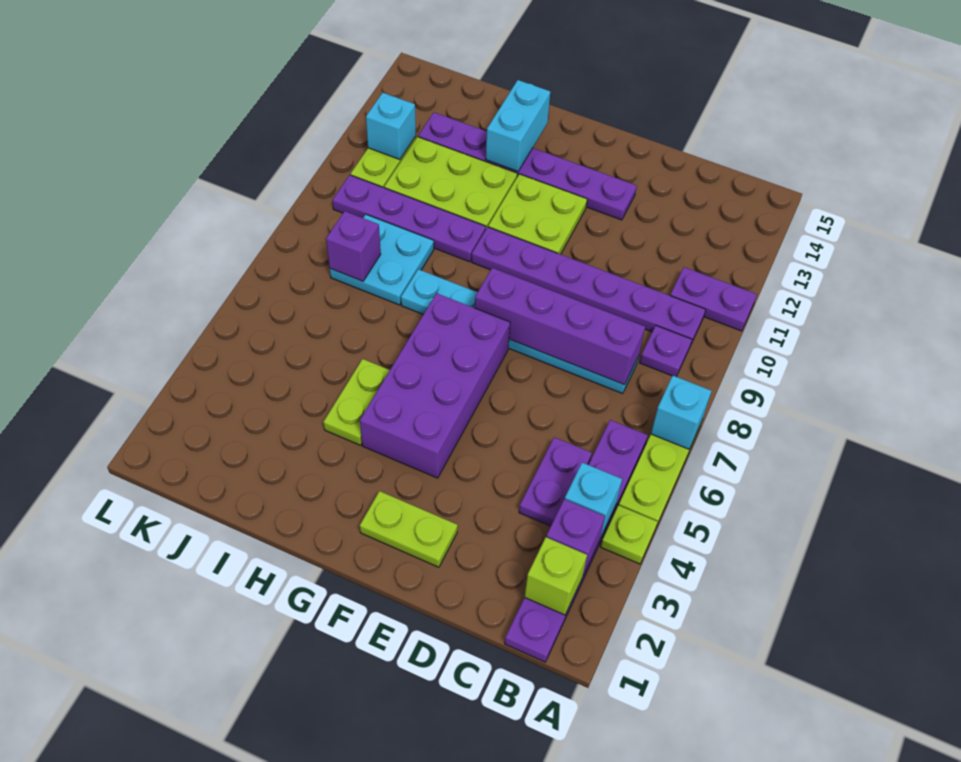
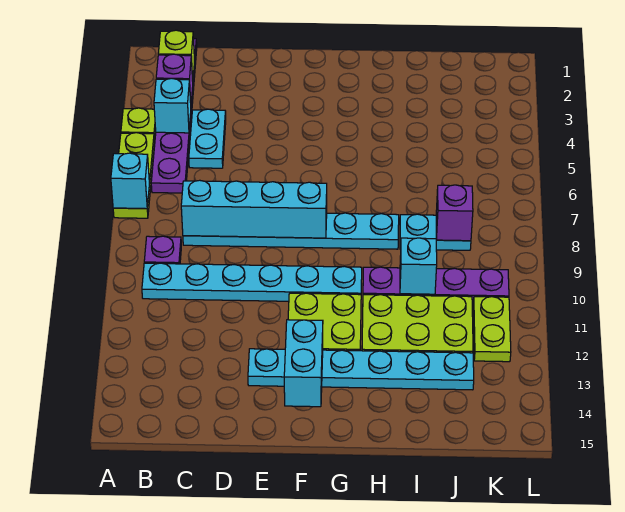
purple 1x2 plate [670,267,757,331] -> none
purple 1x6 plate [472,227,706,344] -> cyan 1x6 plate [142,263,362,301]
purple 1x2 plate [519,437,592,526] -> cyan 1x2 plate [189,109,226,168]
purple 1x4 brick [475,268,645,385] -> cyan 1x4 brick [181,180,327,238]
lime 1x2 plate [360,491,458,567] -> none
purple 1x6 plate [418,112,637,220] -> cyan 1x6 plate [248,349,474,390]
purple 2x4 brick [360,293,510,478] -> none
lime 1x2 plate [323,359,390,445] -> none
cyan 1x2 brick [486,80,550,172] -> cyan 1x2 brick moved to [284,320,323,407]
cyan 2x2 plate [330,215,434,305] -> cyan 1x2 plate [400,214,471,250]
cyan 1x1 brick [366,93,416,160] -> cyan 1x1 brick moved to [400,238,437,294]

